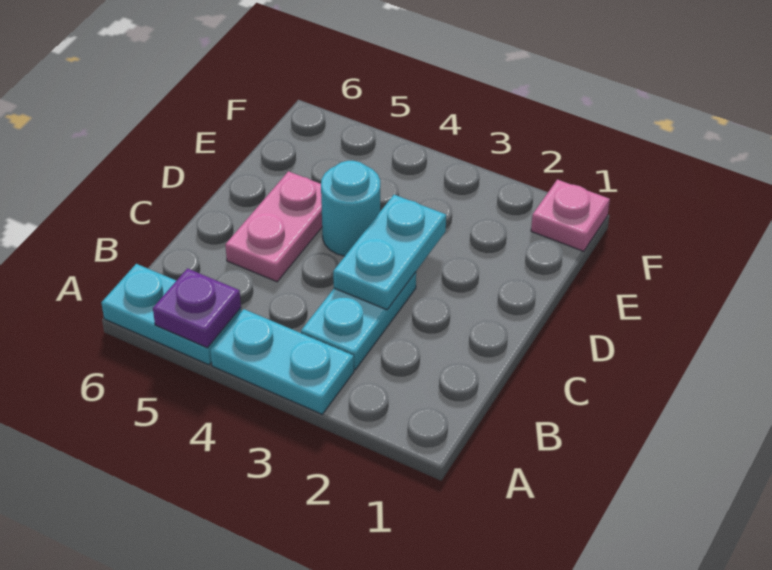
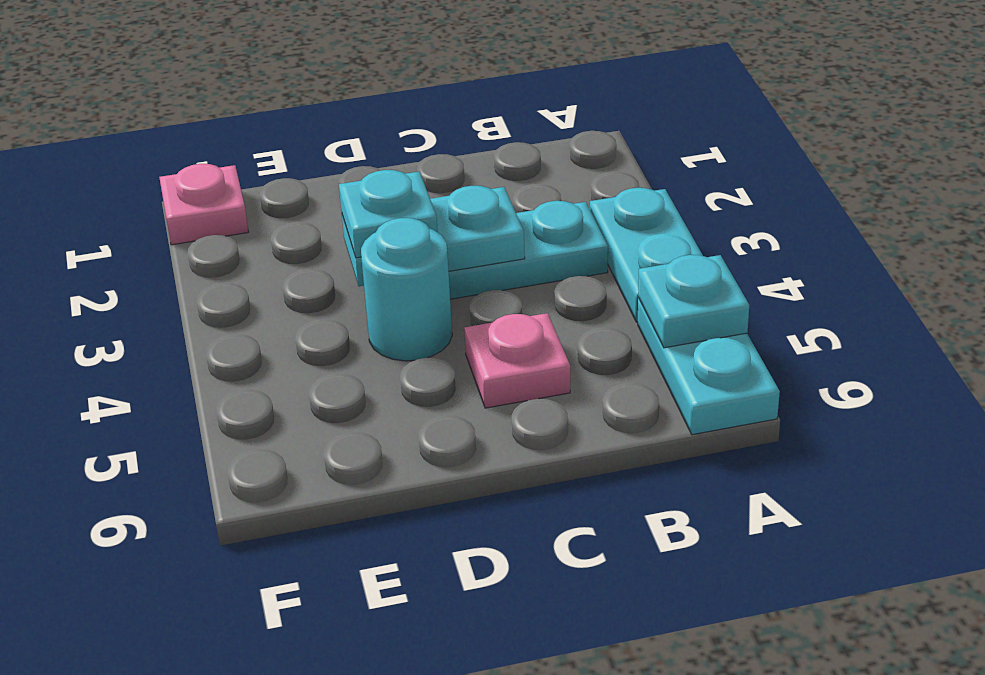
purple 1x1 plate [153,268,241,348] -> cyan 1x1 plate [638,255,749,348]
pink 1x2 plate [225,171,322,282] -> pink 1x1 plate [464,313,570,408]
none -> cyan 1x1 plate [339,170,438,258]

